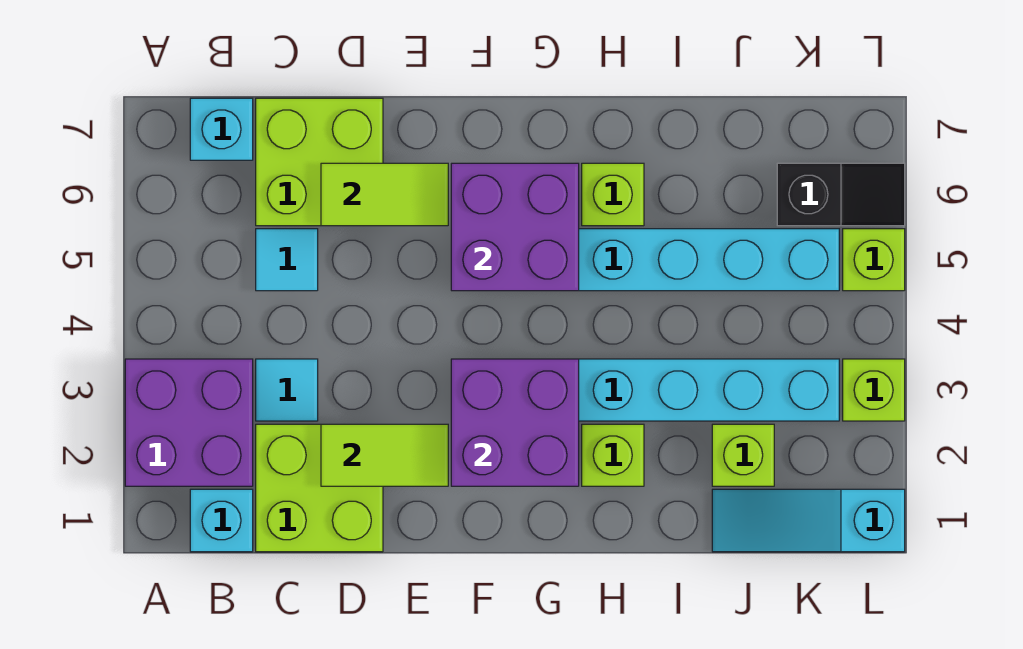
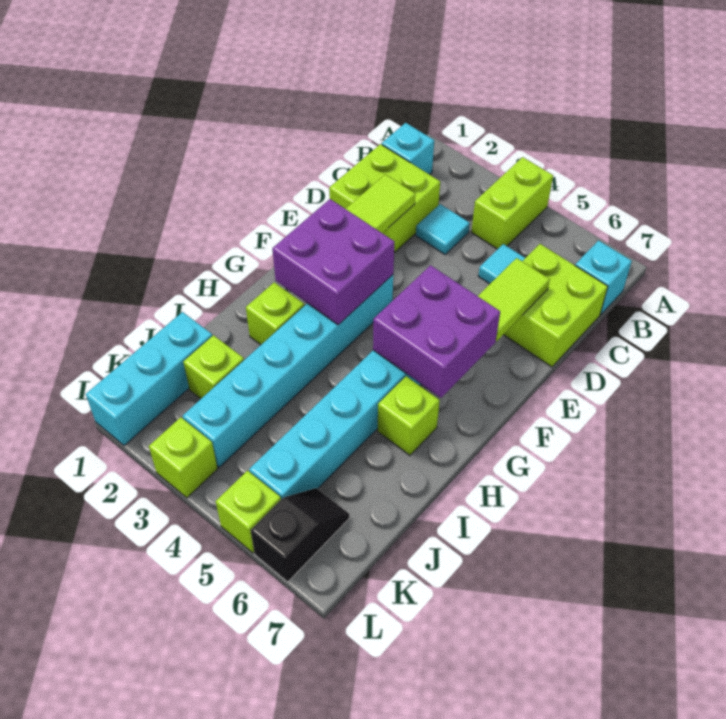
purple 2x2 brick [125,359,253,486] -> none
none -> lime 1x2 brick [471,157,553,249]
cyan 1x3 slope [712,489,905,552] -> cyan 1x3 brick [86,312,212,446]
black 1x2 slope [777,163,905,226] -> black 1x2 slope turned to [251,488,349,582]

